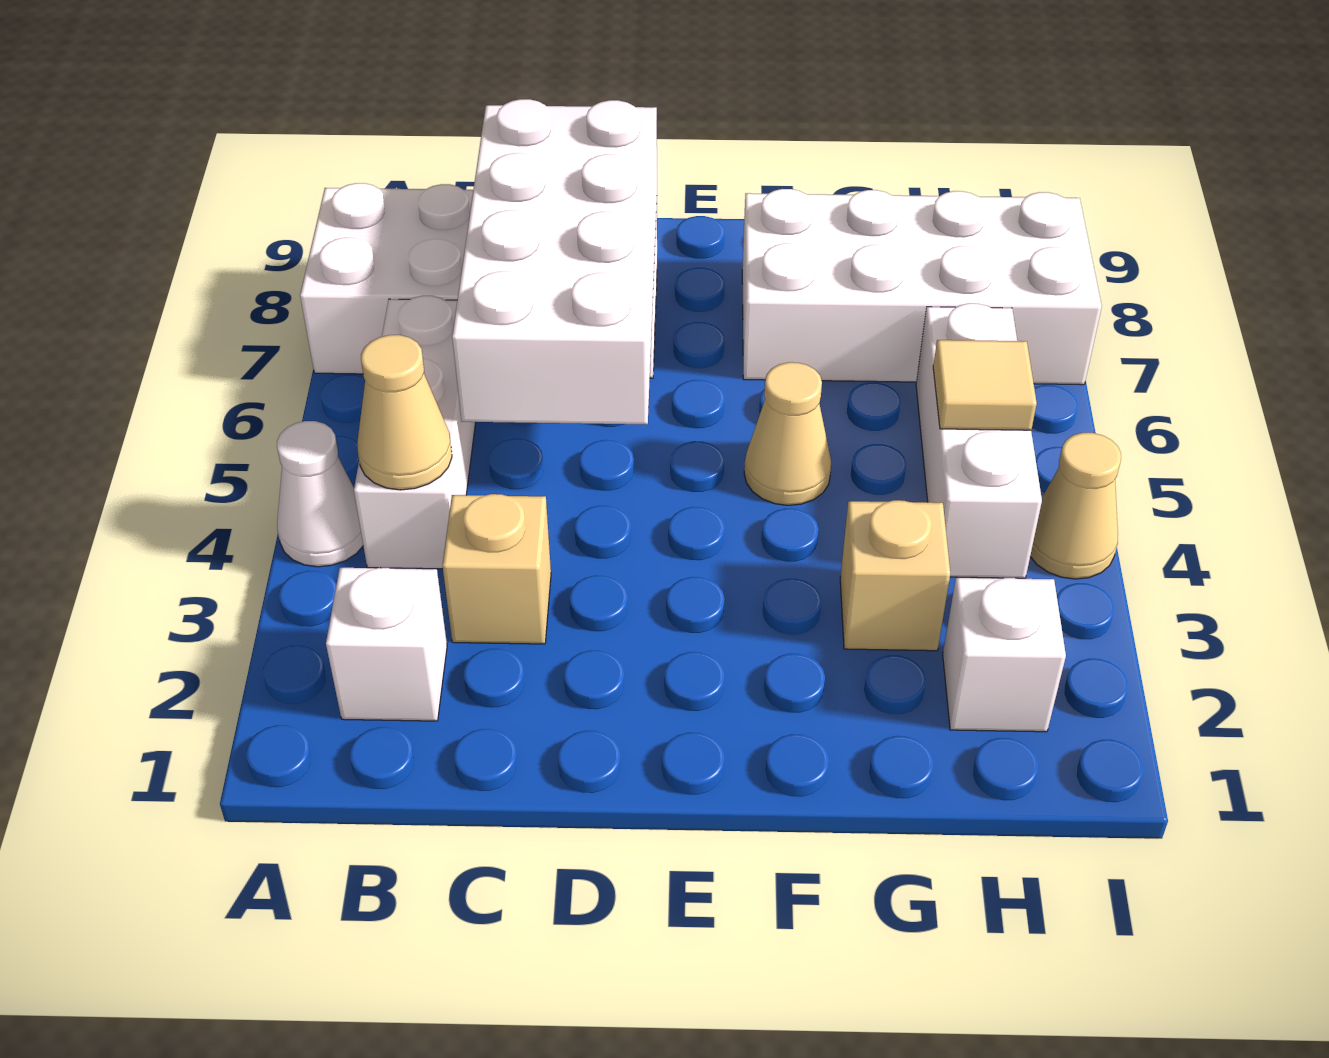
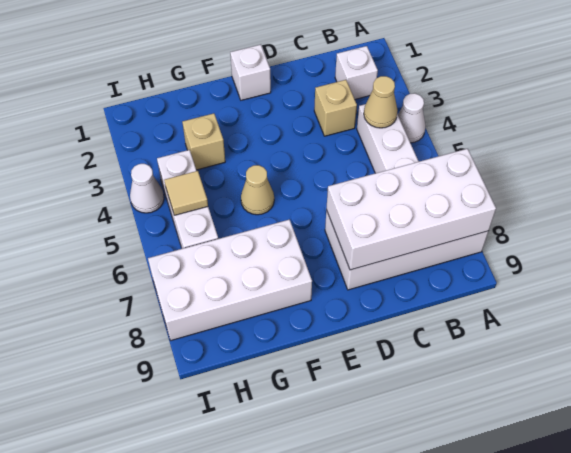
white 2x4 brick [452,99,657,424] -> white 2x4 brick turned to [326,149,496,270]
white 1x1 brick [943,578,1066,732] -> white 1x1 brick moved to [230,45,271,100]
tan 1x1 cone [1030,433,1121,579] -> white 1x1 cone [130,164,164,213]

